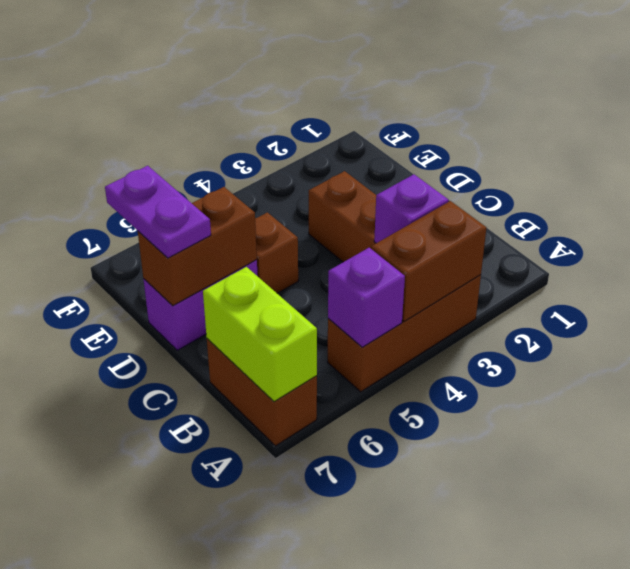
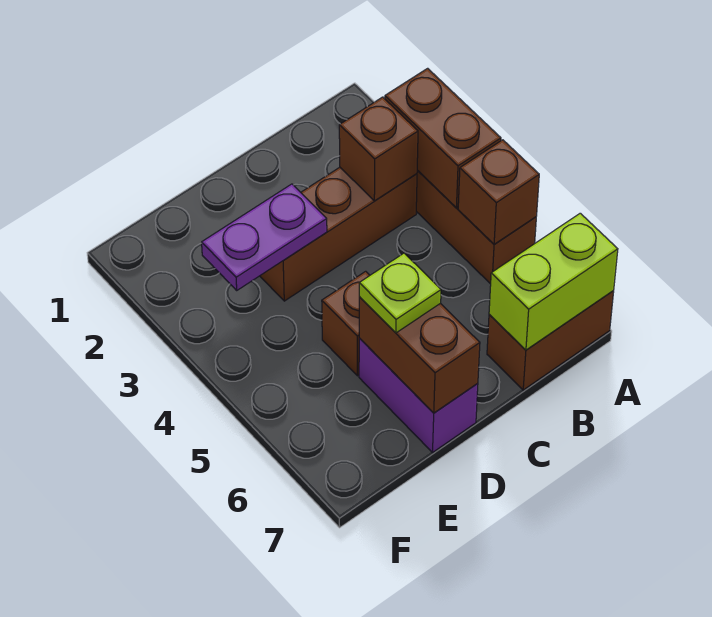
purple 1x1 brick [328,248,405,347] -> brown 1x1 brick [458,140,539,244]
purple 1x1 brick [374,174,449,243] -> brown 1x1 brick [339,97,418,201]
none -> lime 1x1 plate [359,253,441,333]
purple 1x2 plate [105,166,211,258] -> purple 1x2 plate moved to [202,184,327,290]

